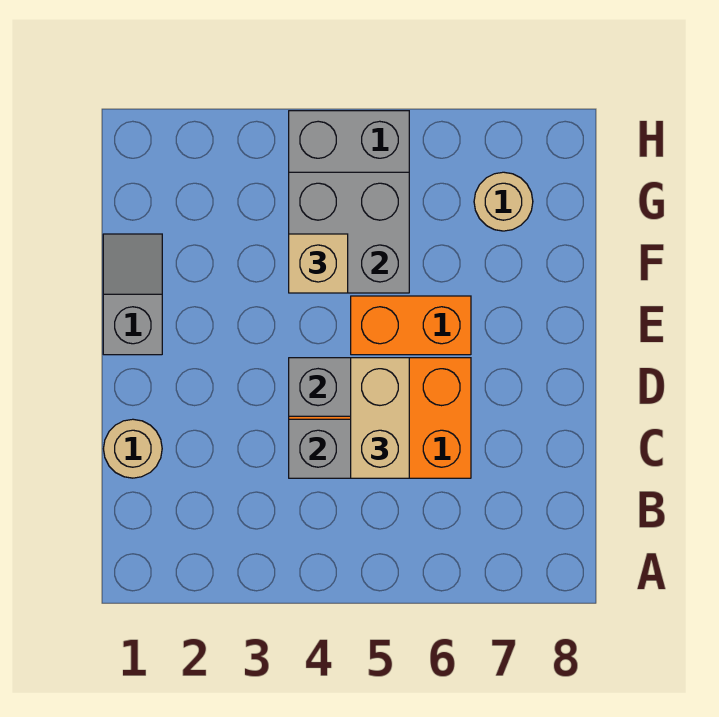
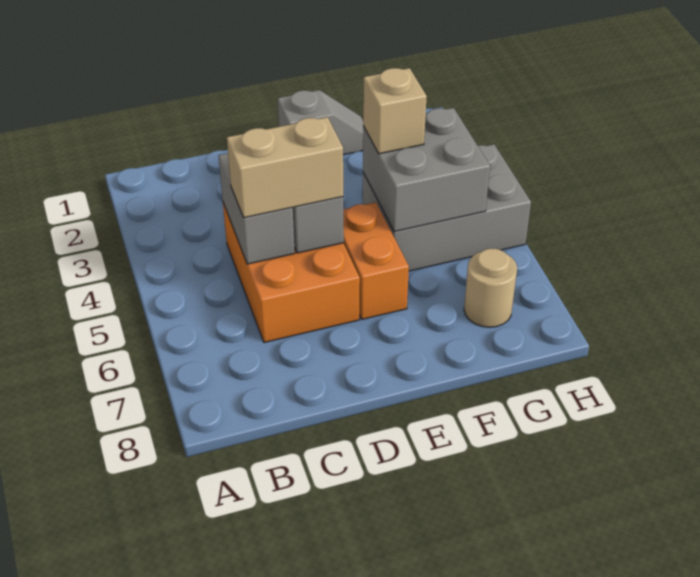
tan 1x1 round brick [104,419,162,478] -> none

